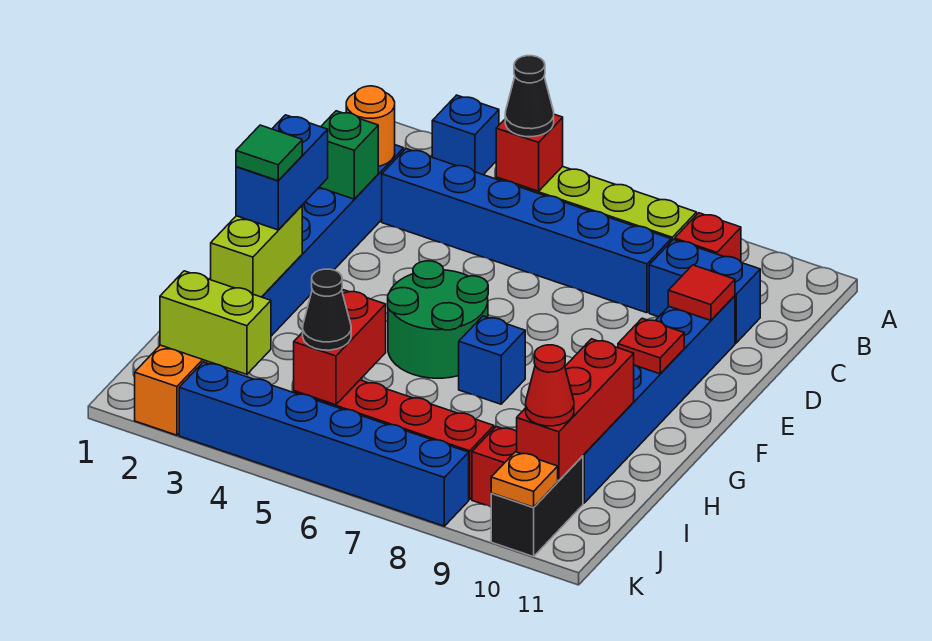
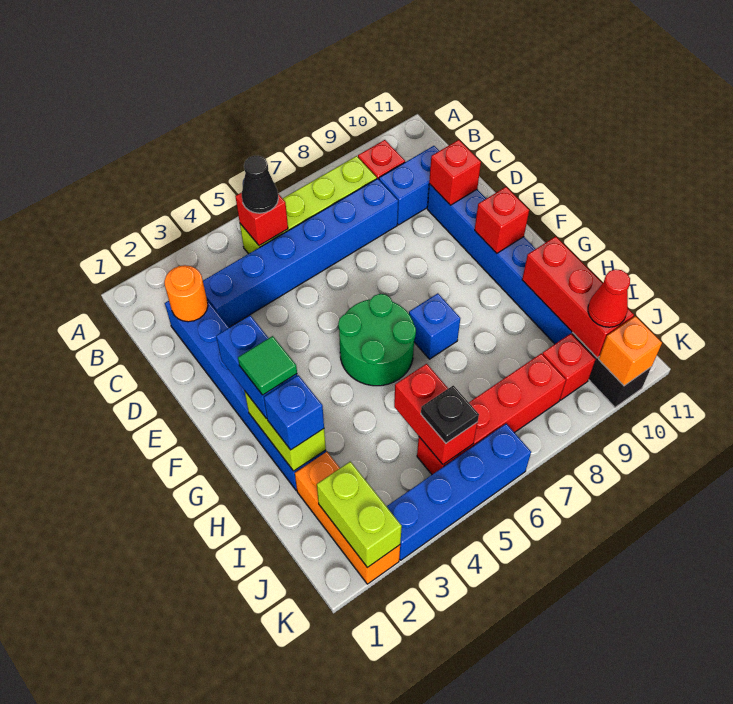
blue 1x1 brick [432,95,499,175] -> blue 1x1 brick moved to [264,375,324,450]
green 1x1 brick [320,111,378,199] -> none
red 1x1 tile [668,265,735,320] -> red 1x1 brick [429,140,481,205]
red 1x1 plate [618,318,684,374] -> red 1x1 brick [475,187,529,253]
lime 1x2 brick [160,271,271,374] -> lime 1x2 brick turned to [317,461,402,568]
black 1x1 cone [303,269,351,350] -> black 1x1 plate [421,385,479,443]
blue 1x6 brick [179,362,469,526] -> blue 1x4 brick [386,424,531,560]
orange 1x1 plate [491,452,558,507] -> orange 1x1 brick [599,316,662,386]

